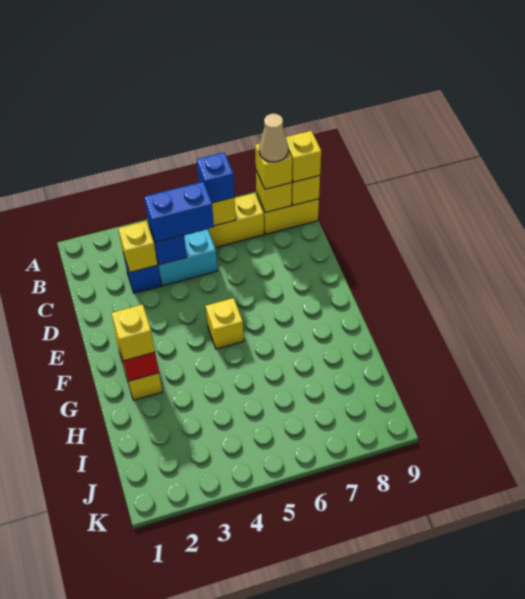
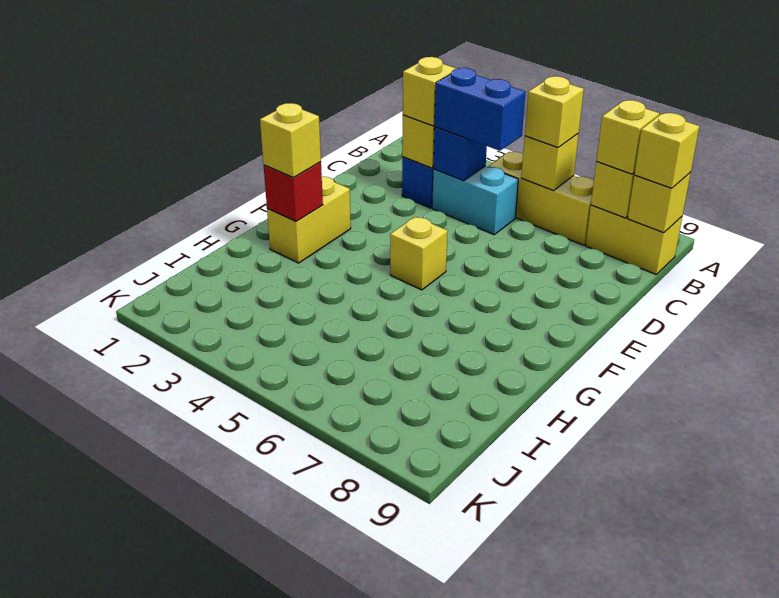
blue 1x1 brick [197,152,234,203] -> yellow 1x1 brick [525,76,584,148]
tan 1x1 cone [259,114,288,162] -> none
none -> yellow 1x1 brick [403,57,457,126]

